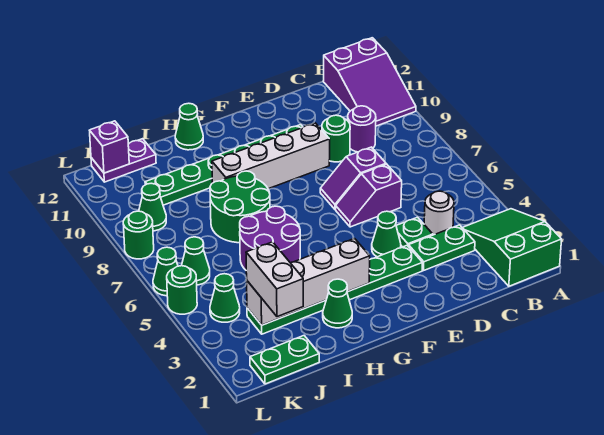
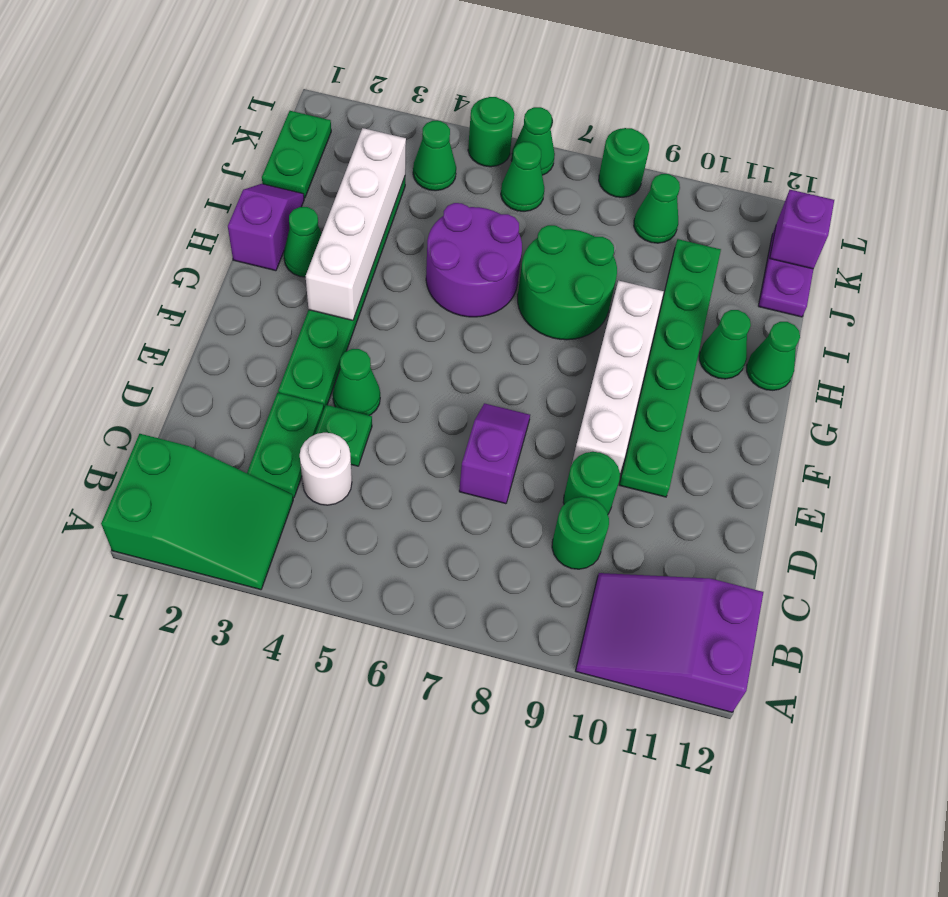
purple 1x1 round brick [348,106,376,152] -> green 1x1 round brick [552,497,609,569]
purple 1x2 slope [336,164,402,227] -> purple 1x2 slope moved to [228,184,304,271]
none -> green 1x1 cone [699,310,751,379]
white 1x2 brick [246,242,303,317] -> none

